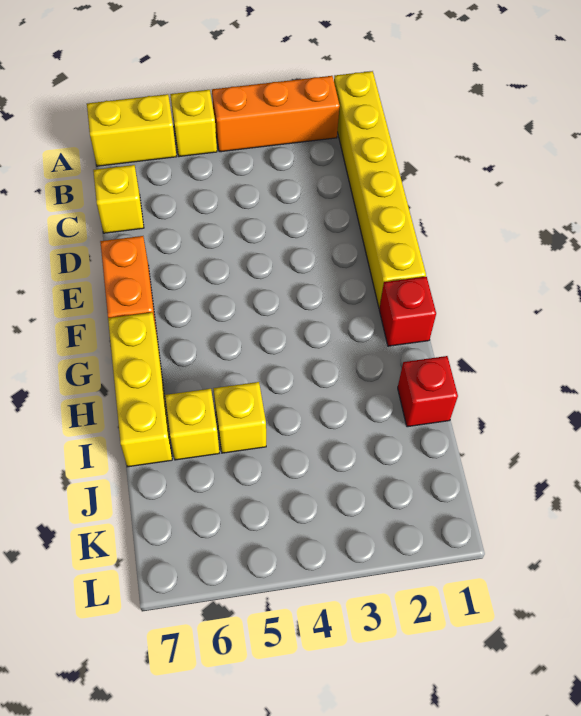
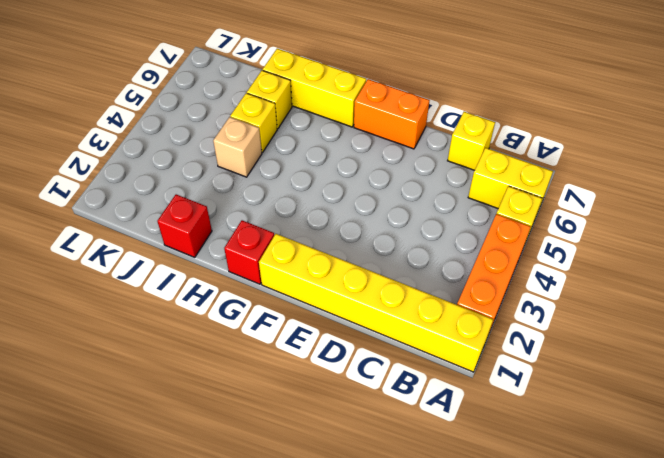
yellow 1x2 brick [87,94,177,166] -> yellow 1x2 brick turned to [468,148,553,213]
none -> tan 1x1 brick [213,117,262,177]

